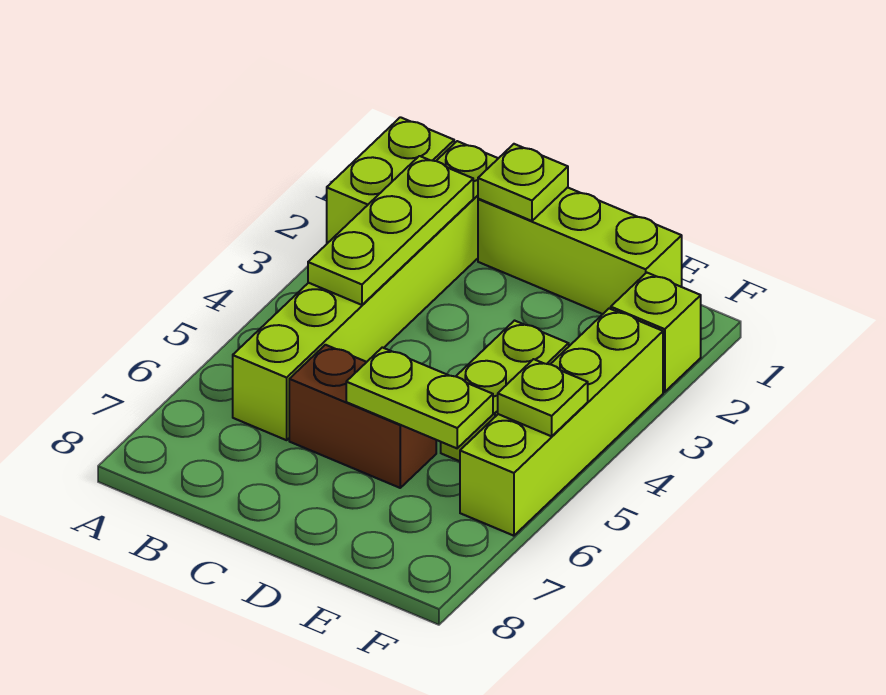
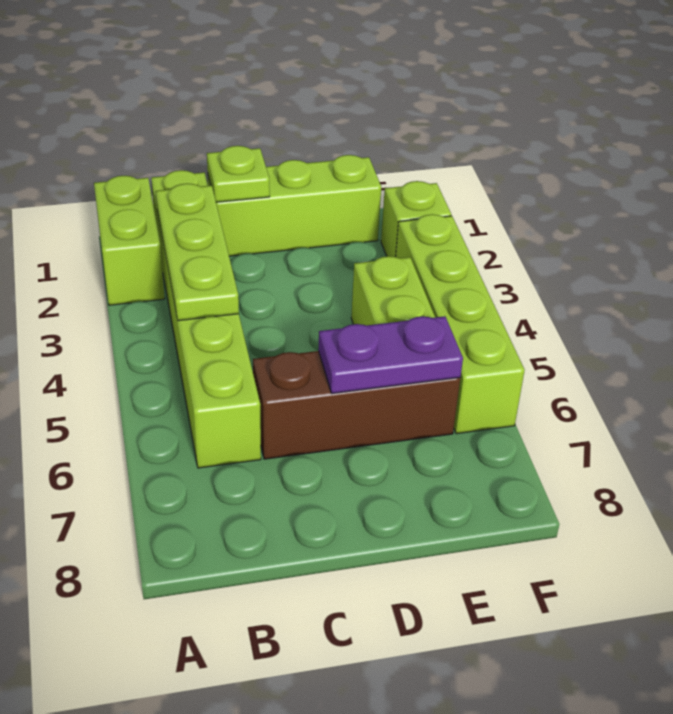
brown 1x2 brick [289,345,436,488] -> brown 1x3 brick [253,351,460,459]
lime 1x2 plate [346,347,493,448] -> purple 1x2 plate [318,316,463,393]
lime 1x1 plate [498,359,588,436] -> none

